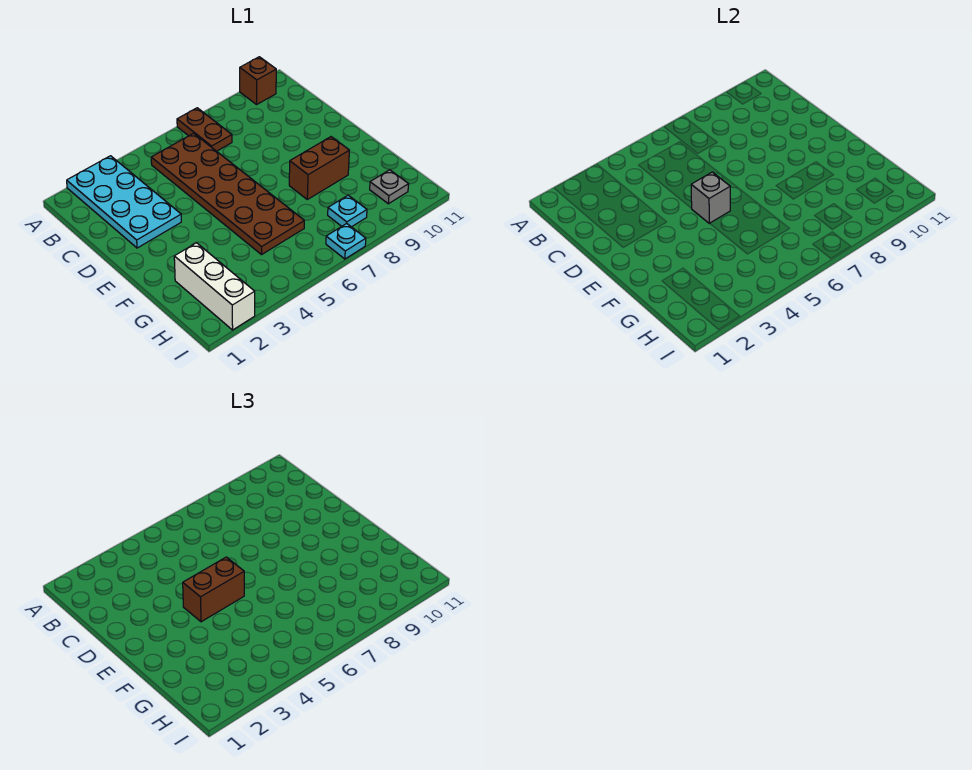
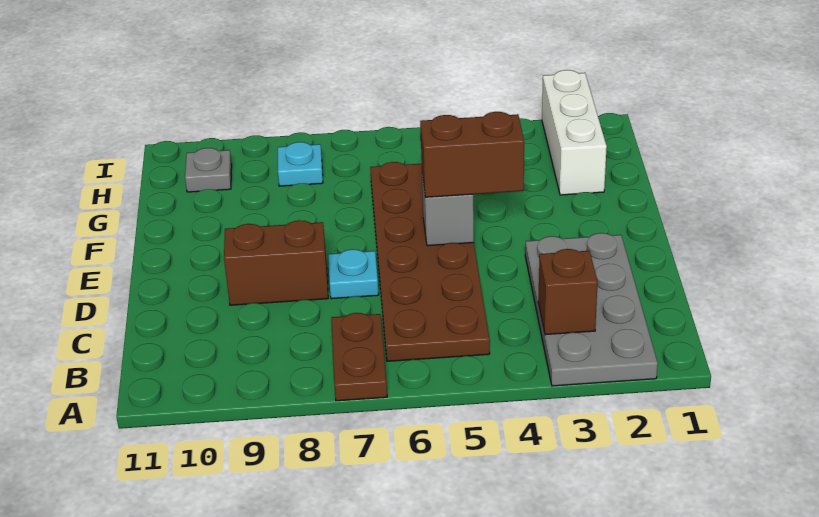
cyan 2x4 plate [67,156,181,248] -> grey 2x4 plate [525,233,658,386]
brown 1x1 brick [240,57,276,104] -> brown 1x1 brick moved to [538,249,598,335]
brown 1x2 brick [289,137,349,199] -> brown 1x2 brick moved to [224,220,328,305]
cyan 1x1 plate [326,224,366,259] -> cyan 1x1 plate moved to [328,249,379,299]

